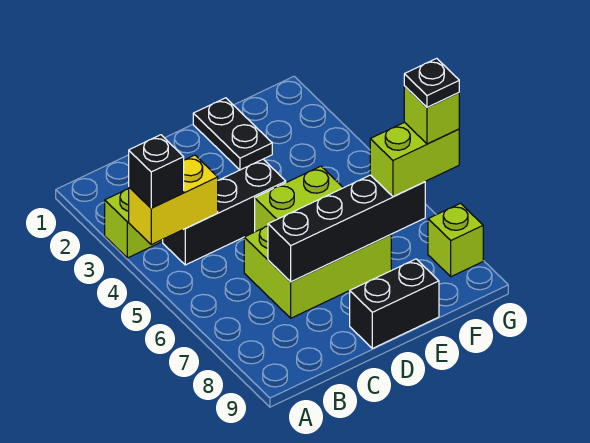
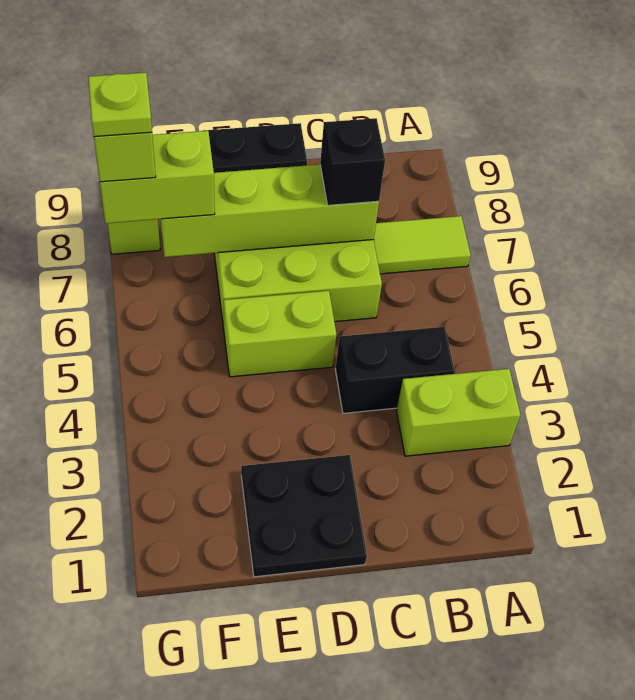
yellow 1x2 brick [129,155,218,244] -> none
black 1x1 brick [129,135,184,208] -> black 1x1 brick moved to [320,118,385,205]
none -> lime 1x2 tile [374,216,471,274]
black 1x3 brick [163,159,286,265] -> black 1x2 brick [335,327,455,413]
black 1x4 brick [268,175,425,282] -> lime 1x4 brick [161,165,379,257]
black 1x2 plate [193,98,272,170] -> black 2x2 plate [241,455,367,577]
black 1x1 plate [404,58,459,107] -> lime 1x1 plate [88,72,152,137]

